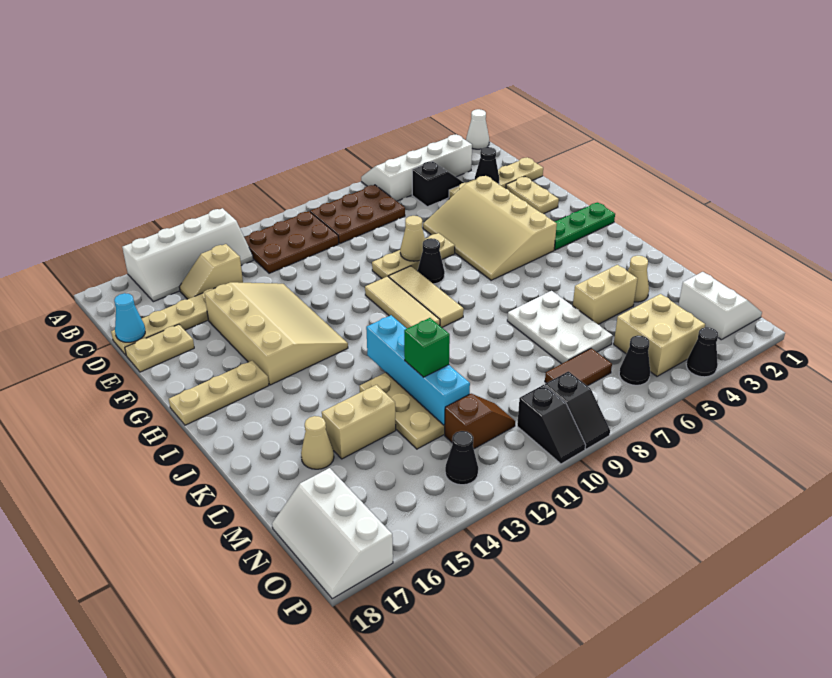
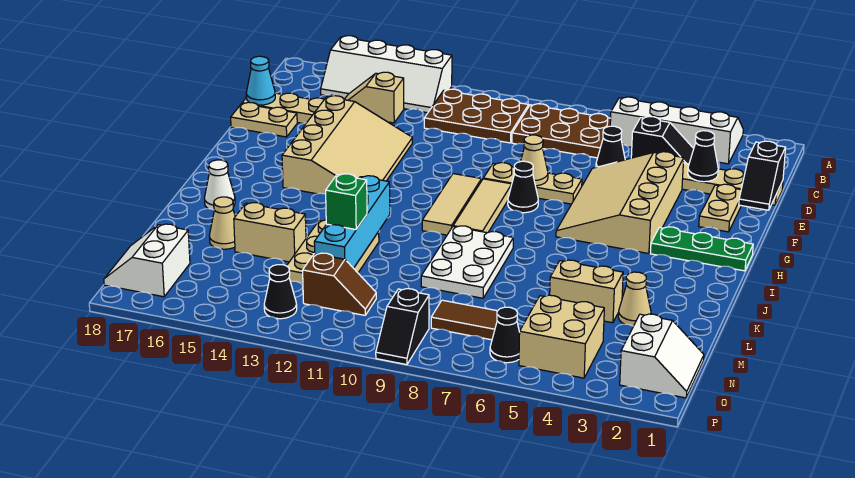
white 1x1 cone [466,109,489,149] -> white 1x1 cone moved to [205,160,235,210]
tan 1x3 plate [169,361,269,425] -> none
white 2x3 plate [507,291,613,364] -> white 2x3 plate moved to [421,226,513,298]
white 2x3 slope [272,468,393,599] -> white 2x2 slope [104,224,190,297]
black 1x2 slope [517,385,586,464] -> black 1x2 slope moved to [739,141,786,210]
black 1x1 cone [686,327,718,377] -> black 1x1 cone moved to [596,126,625,167]

